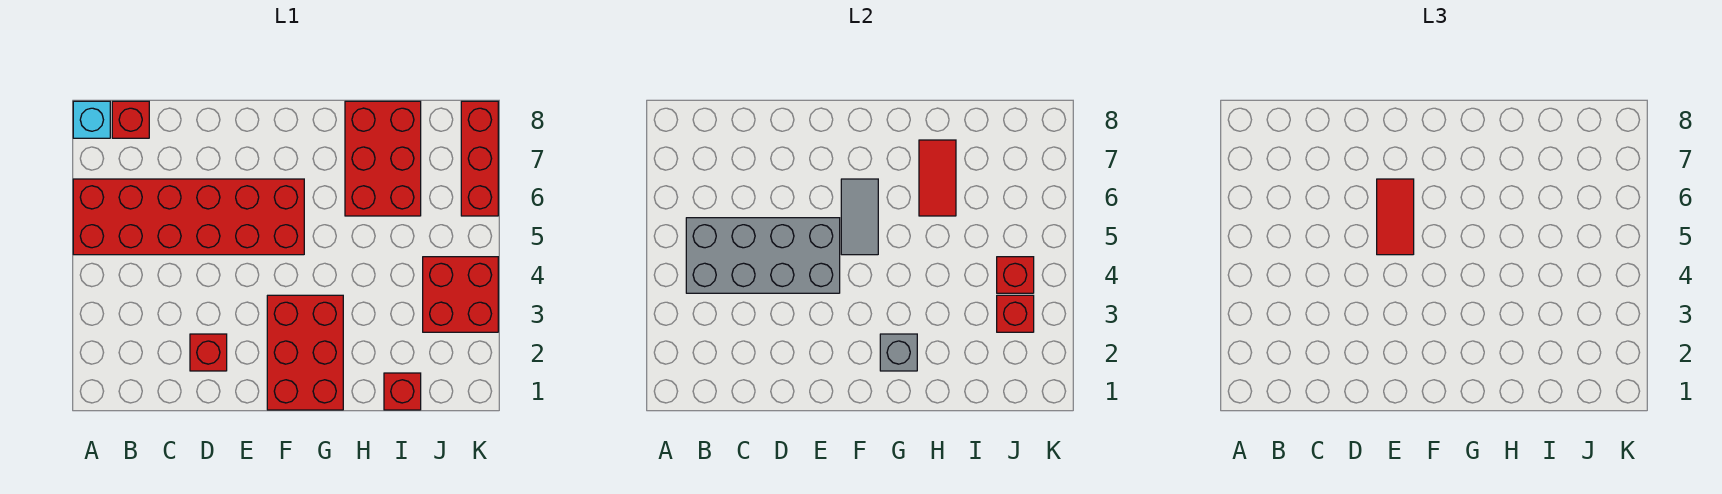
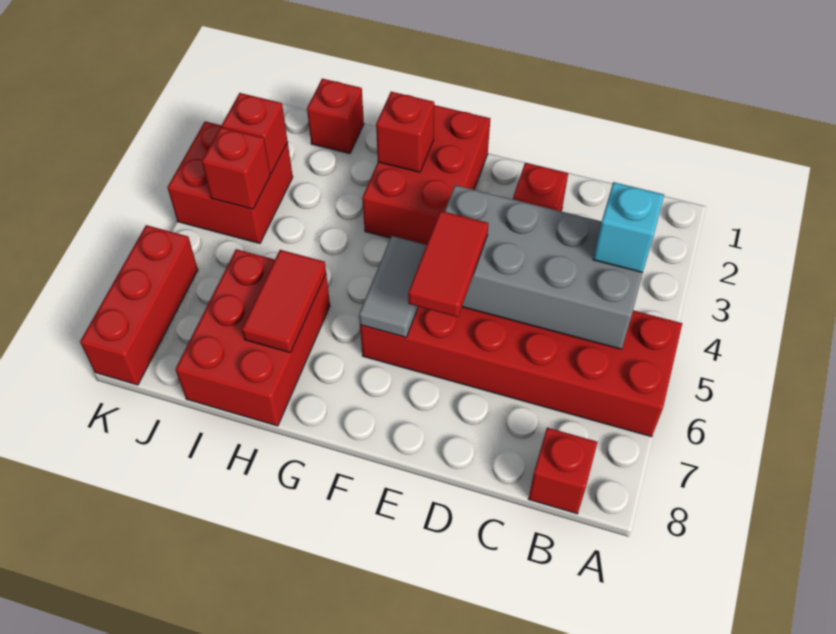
cyan 1x1 brick [73,101,110,138] -> cyan 1x1 brick moved to [593,182,664,273]
grey 1x1 brick [880,334,917,371] -> red 1x1 brick [376,92,434,172]

